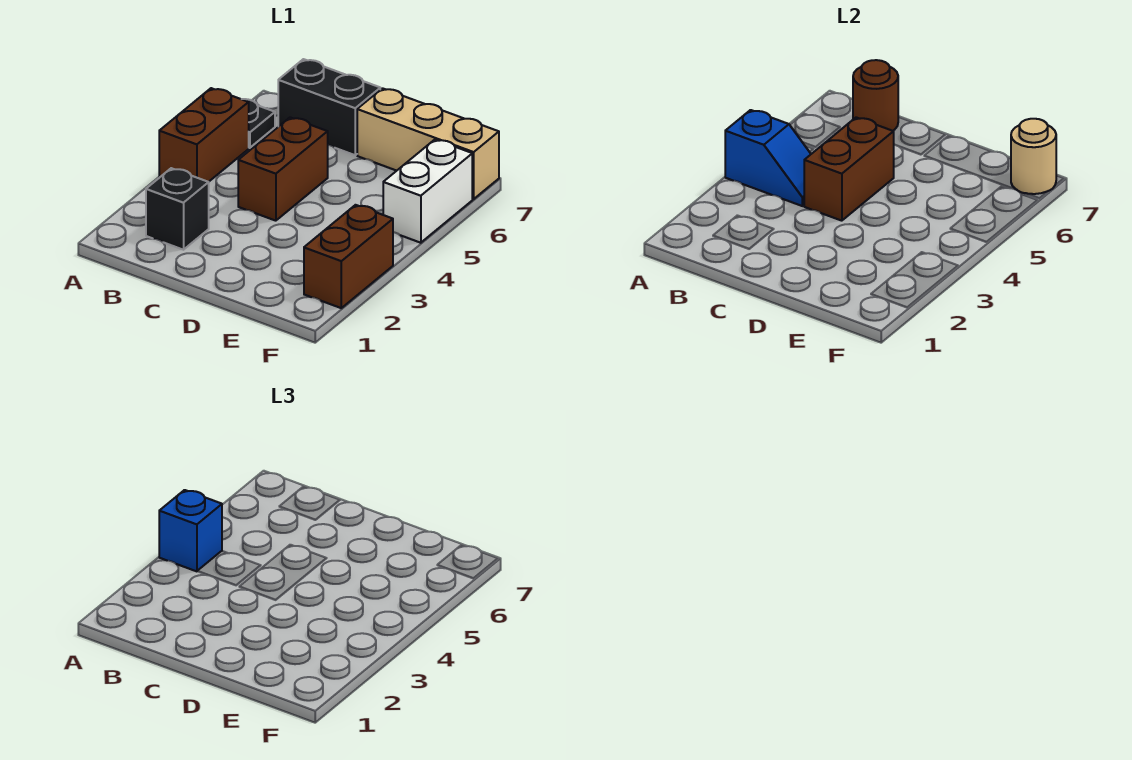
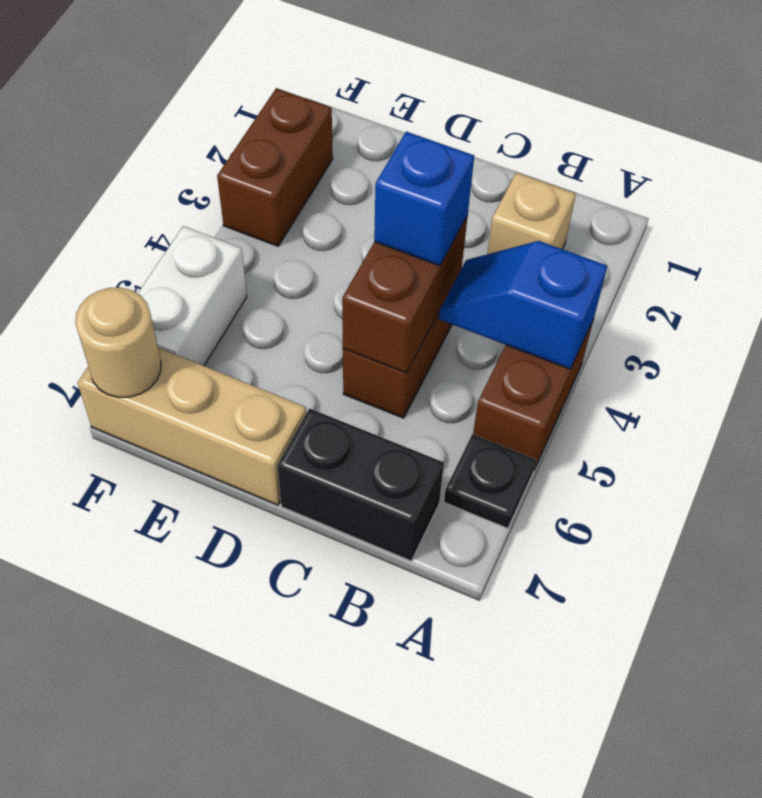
blue 1x1 brick [159,490,222,571] -> blue 1x1 brick moved to [374,132,474,266]
black 1x1 brick [146,168,209,250] -> tan 1x1 brick [487,172,576,254]
brown 1x1 round brick [853,60,898,131] -> none

